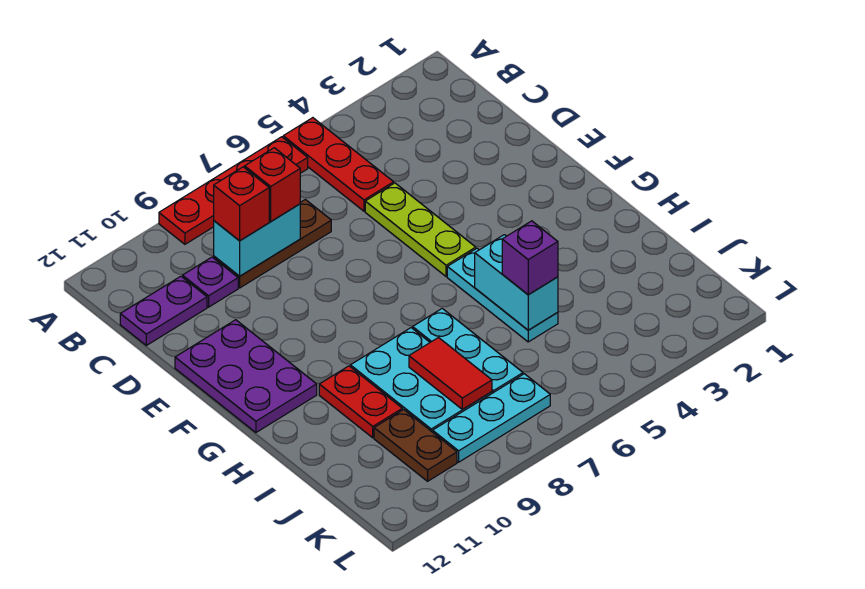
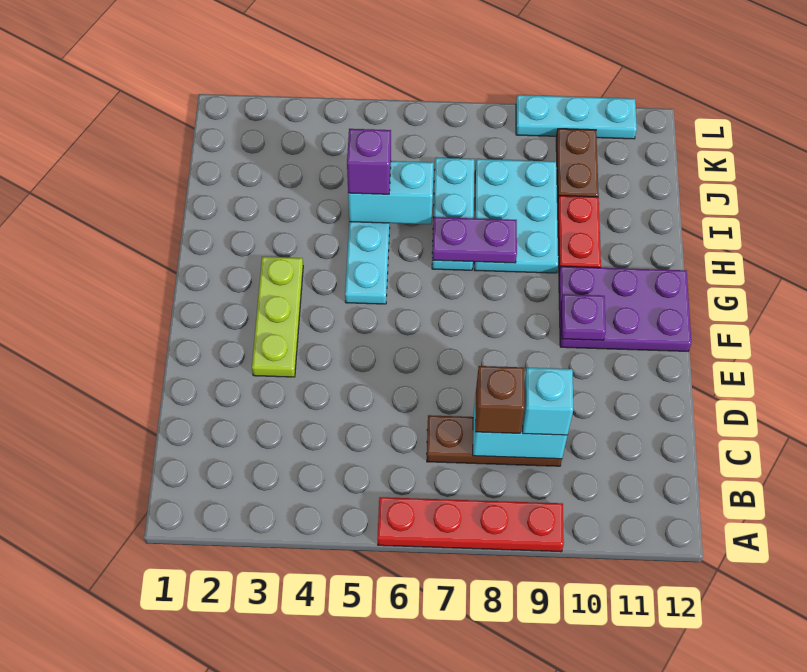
red 1x3 plate [283,118,394,211] -> none
red 1x1 brick [245,148,300,221] -> brown 1x1 brick [475,366,525,433]
red 1x1 brick [214,167,269,241] -> cyan 1x1 brick [523,368,573,435]
purple 1x1 plate [183,257,238,307] -> purple 1x1 plate moved to [561,294,606,340]
purple 1x2 plate [120,276,207,345] -> purple 1x2 plate moved to [432,217,517,263]
lime 1x3 plate [365,183,476,277] -> lime 1x3 plate moved to [252,257,303,377]
purple 2x3 plate [175,320,317,433] -> purple 2x3 plate turned to [559,266,691,351]
cyan 1x2 brick [475,235,558,330] -> cyan 1x2 brick turned to [348,161,434,224]
red 1x2 tile [409,338,492,409] -> none
cyan 1x3 plate [433,374,550,462] -> cyan 1x3 plate moved to [516,95,637,139]

